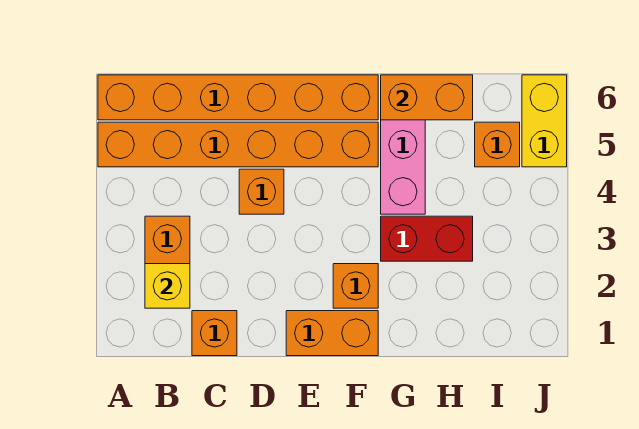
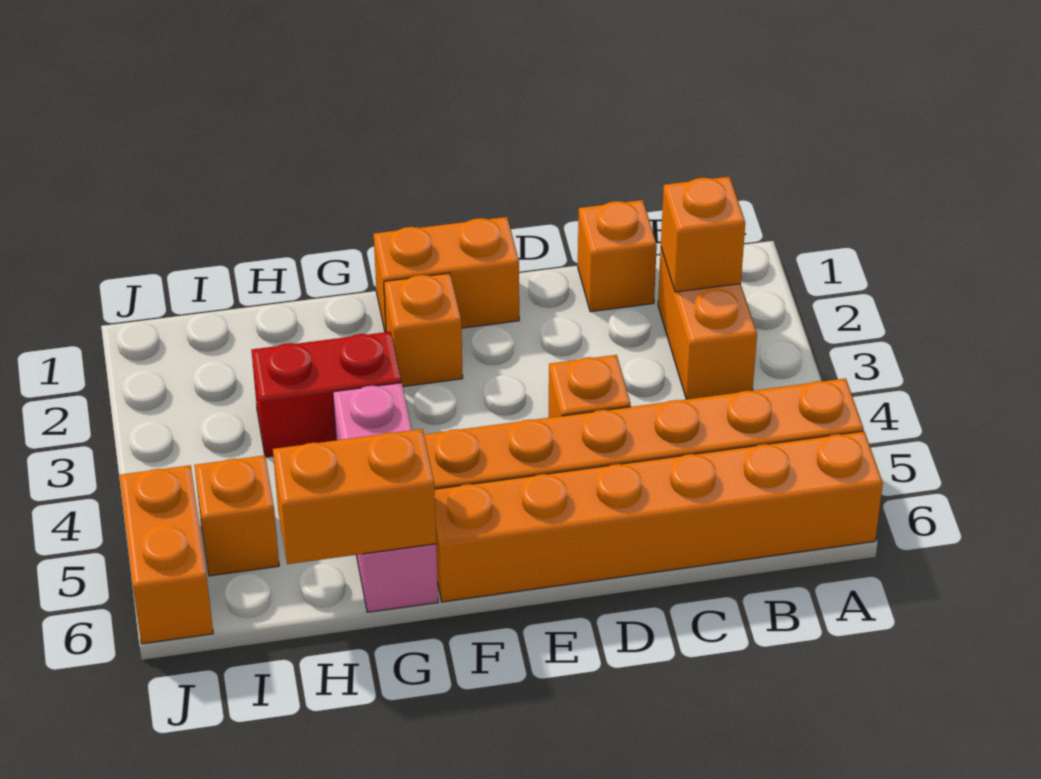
yellow 1x1 brick [145,264,190,308] -> orange 1x1 brick [661,177,745,292]
yellow 1x2 brick [522,75,567,167] -> orange 1x2 brick [119,465,213,644]

